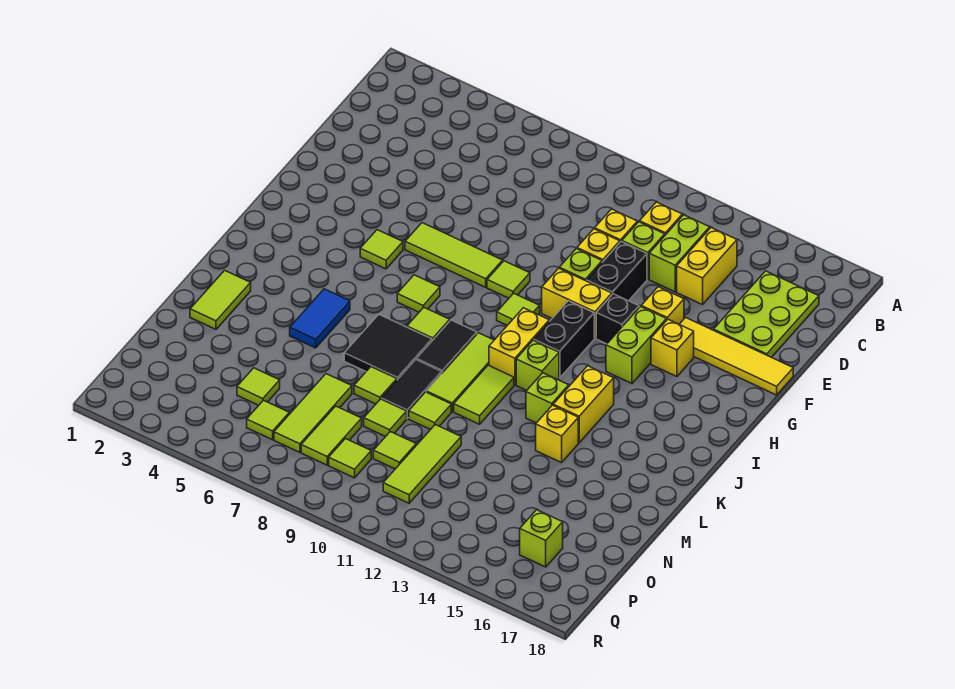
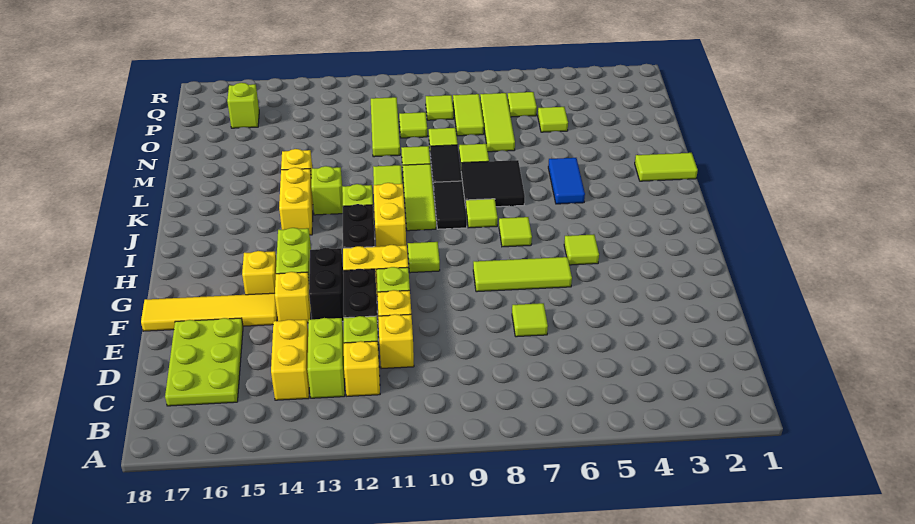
lime 1x1 tile [487,261,530,298] -> lime 1x1 tile moved to [512,303,548,337]
black 1x1 brick [596,294,639,344] -> black 1x2 brick [309,248,344,321]
lime 1x2 tile [190,270,251,329] -> lime 1x2 tile turned to [635,153,698,181]

